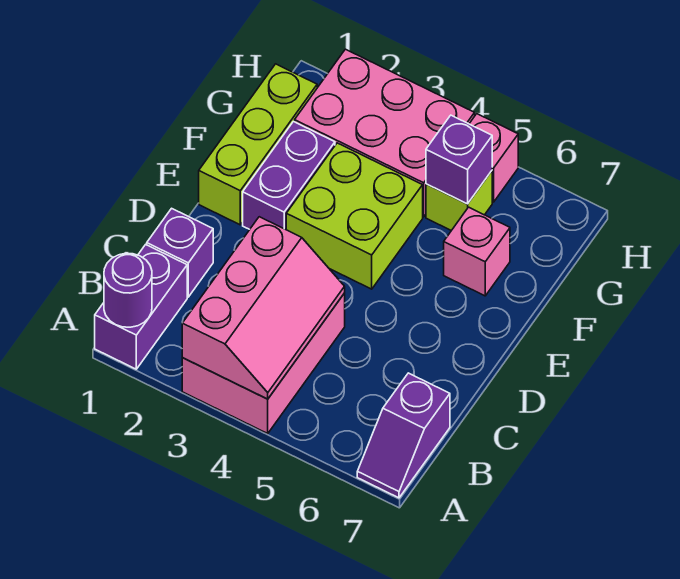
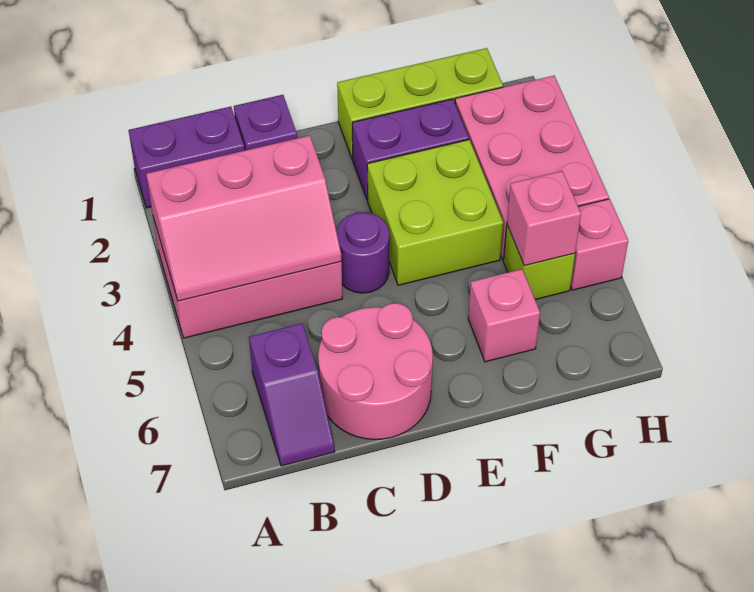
purple 1x1 round brick [104,253,152,327] -> purple 1x1 round brick moved to [336,212,389,293]
purple 1x2 slope [357,373,450,498] -> purple 1x2 slope turned to [249,324,335,466]
none -> pink 2x2 round brick [318,303,433,440]
purple 1x1 brick [426,115,492,204] -> pink 1x1 brick [507,171,581,266]

